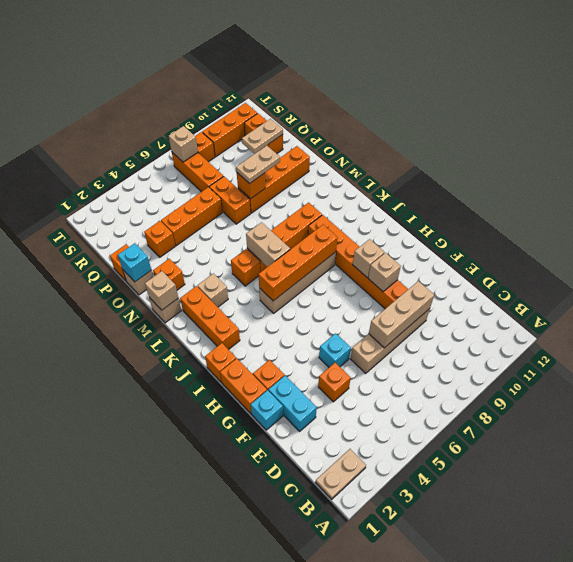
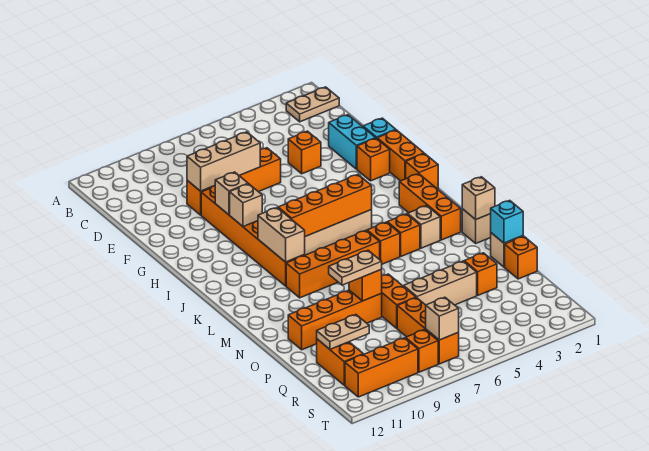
tan 1x4 brick [351,309,430,373] -> orange 1x4 brick [187,148,281,215]
cyan 1x1 brick [319,333,351,367] -> none
tan 1x2 brick [246,222,290,267] -> tan 1x2 brick moved to [258,208,305,262]
orange 1x1 brick [153,259,185,290] -> orange 1x1 brick moved to [387,214,420,256]
orange 1x3 brick [161,187,223,246] -> tan 1x3 brick [404,261,477,305]

